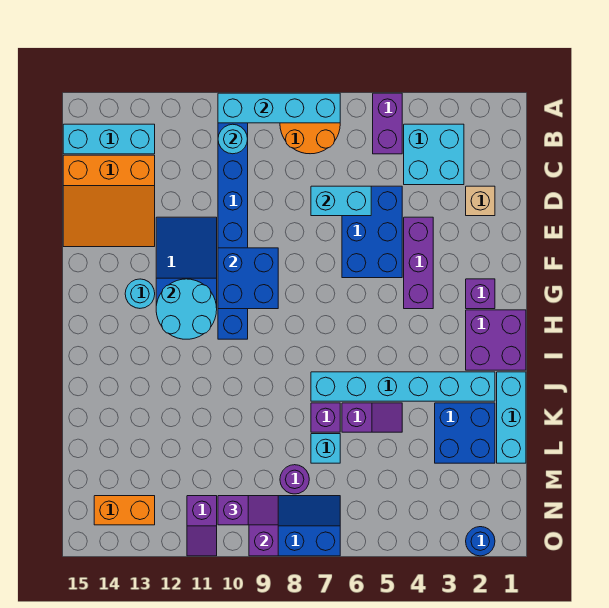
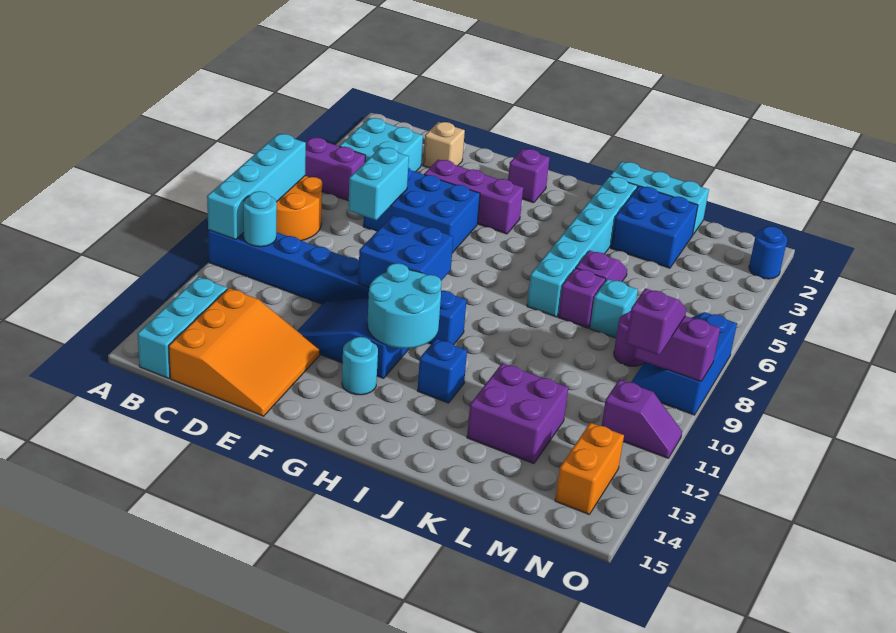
purple 2x2 brick [466,310,526,370] -> purple 2x2 brick moved to [467,363,568,464]
none -> blue 1x1 brick [418,339,467,403]

